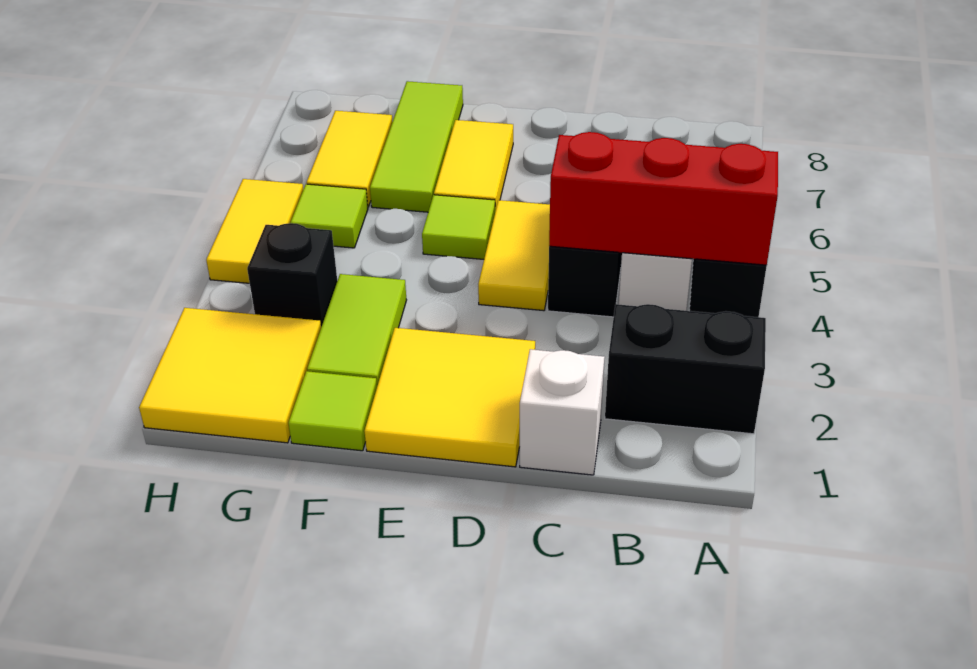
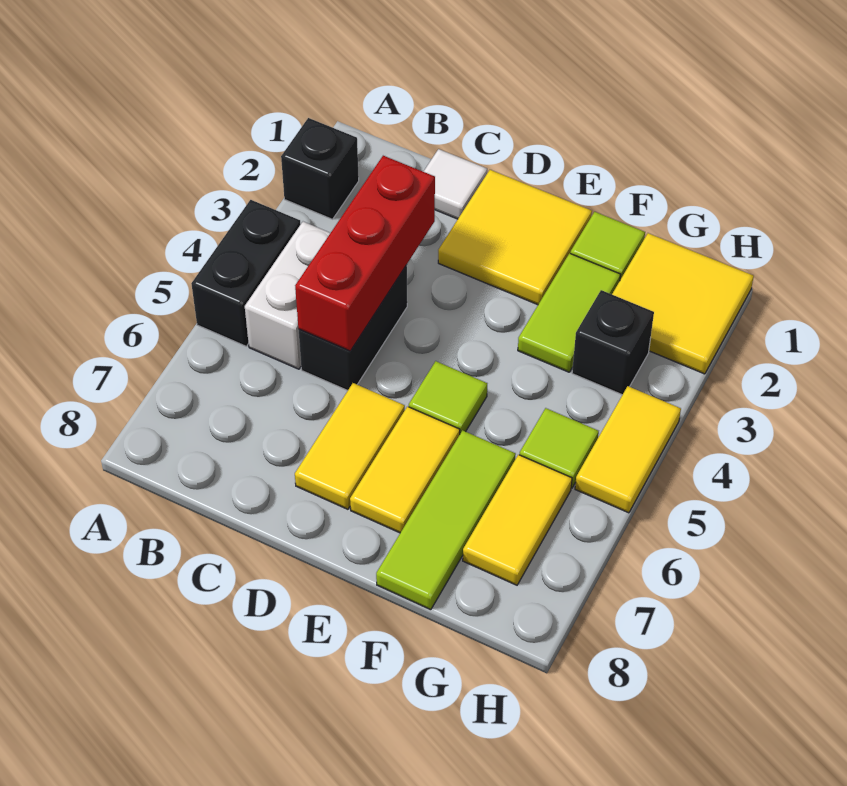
black 1x2 brick [605,304,766,434] -> black 1x1 brick [281,118,359,219]
red 1x3 brick [549,132,778,265] -> red 1x3 brick turned to [295,156,435,351]
white 1x1 brick [520,349,605,475] -> white 1x1 tile [423,149,487,219]
yellow 1x2 tile [478,200,550,311] -> yellow 1x2 tile moved to [295,383,405,509]

